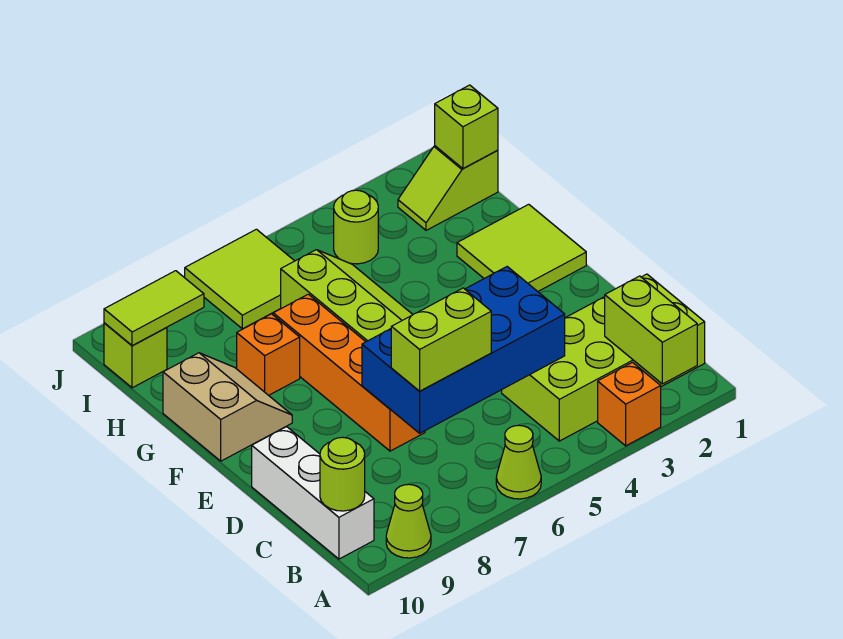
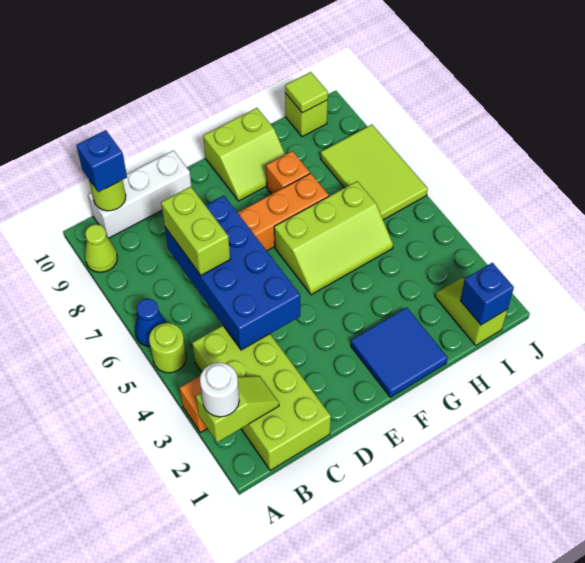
lime 1x2 brick [605,276,697,384] -> lime 1x2 slope [196,376,279,443]
none -> white 1x1 round brick [200,363,239,417]
lime 1x1 cone [496,425,541,499] -> blue 1x1 cone [135,299,166,347]
none -> blue 1x1 brick [76,130,127,192]
lime 2x2 tile [457,204,586,291] -> blue 2x2 tile [351,307,448,397]
tan 2x2 slope [163,353,292,461] -> lime 2x2 slope [203,108,285,201]
lime 1x1 brick [435,85,498,168] -> blue 1x1 brick [460,263,514,325]
lime 1x1 round brick [334,190,378,264] -> lime 1x1 round brick moved to [149,323,186,373]
lime 2x2 tile [185,229,294,329] -> lime 2x3 tile [320,125,428,220]
lime 1x2 tile [104,271,204,346] -> lime 1x1 tile [285,72,328,113]

